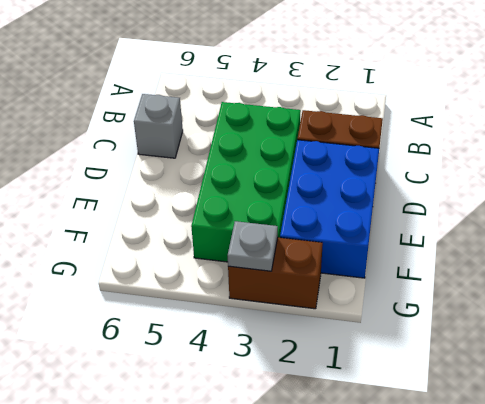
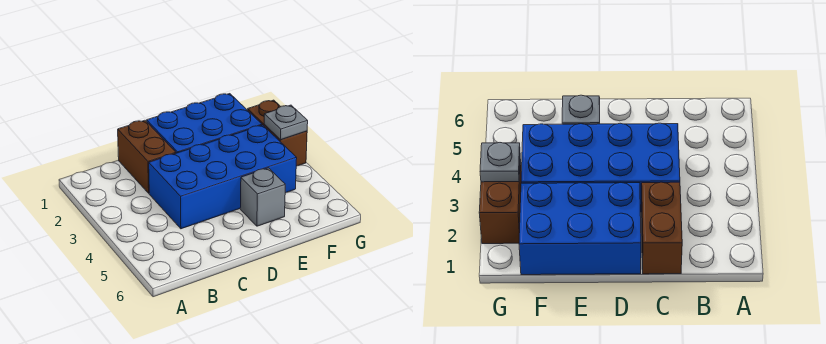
green 2x4 brick [191,102,301,262] -> blue 2x4 brick [149,125,297,229]
grey 1x1 brick [134,94,183,158] -> grey 1x1 brick moved to [240,168,285,226]

